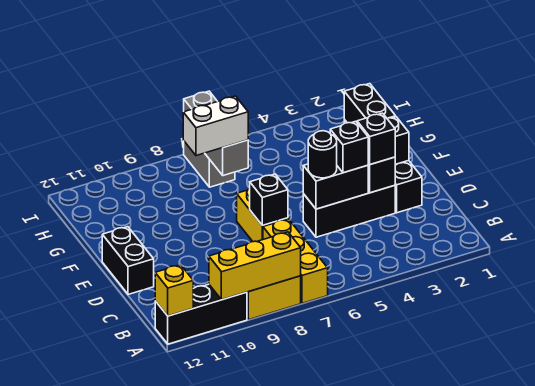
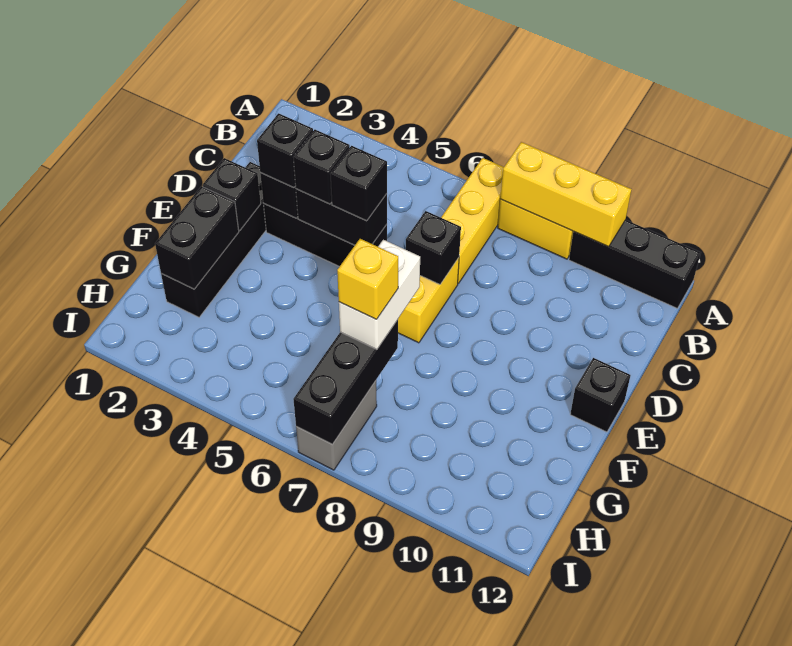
yellow 1x1 brick [155,265,193,316] -> yellow 1x1 brick moved to [337,239,398,319]
black 1x1 round brick [308,131,337,178] -> black 1x1 brick [330,146,387,221]
black 1x2 brick [102,227,154,294] -> black 1x1 brick [570,358,630,432]
grey 1x3 brick [184,91,248,176] -> black 1x3 brick [293,320,398,444]
white 1x2 brick [183,96,248,156] -> white 1x2 brick turned to [339,240,420,349]

